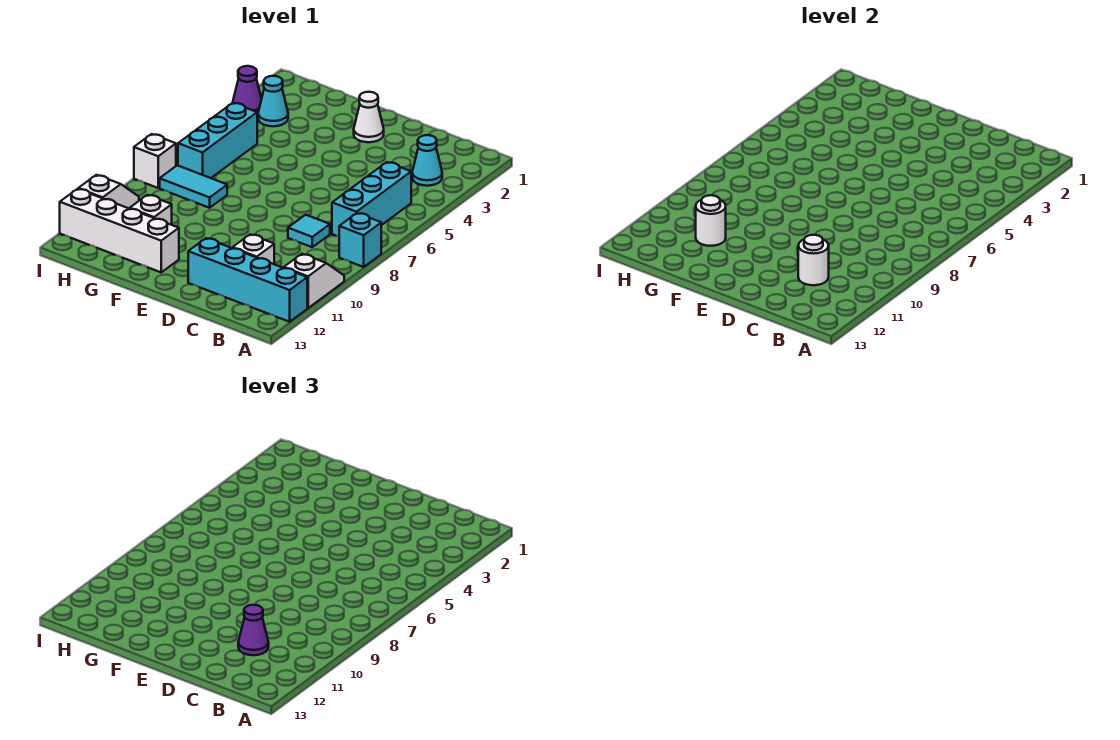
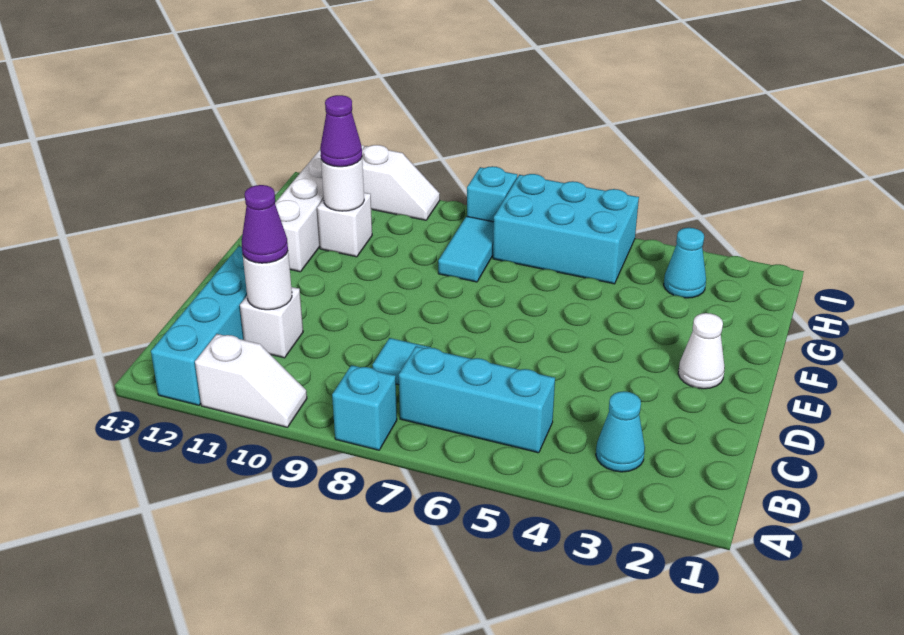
cyan 1x3 brick [178,103,257,178] -> cyan 2x3 brick [493,174,639,284]
purple 1x1 cone [233,66,262,114] -> purple 1x1 cone moved to [320,95,362,167]
white 1x1 brick [134,134,176,188] -> cyan 1x1 brick [467,166,517,222]

